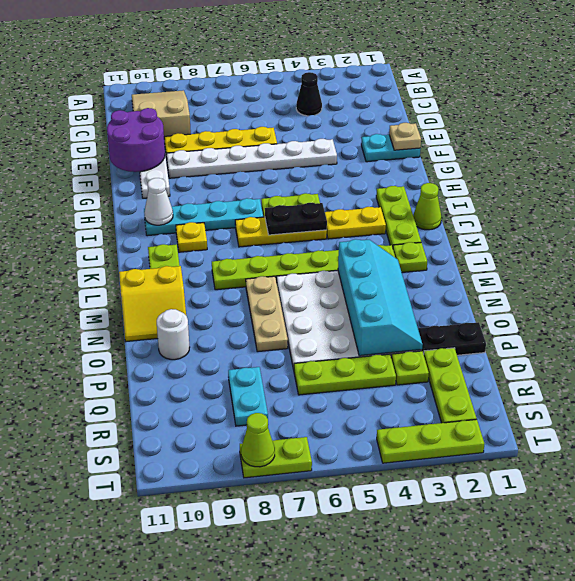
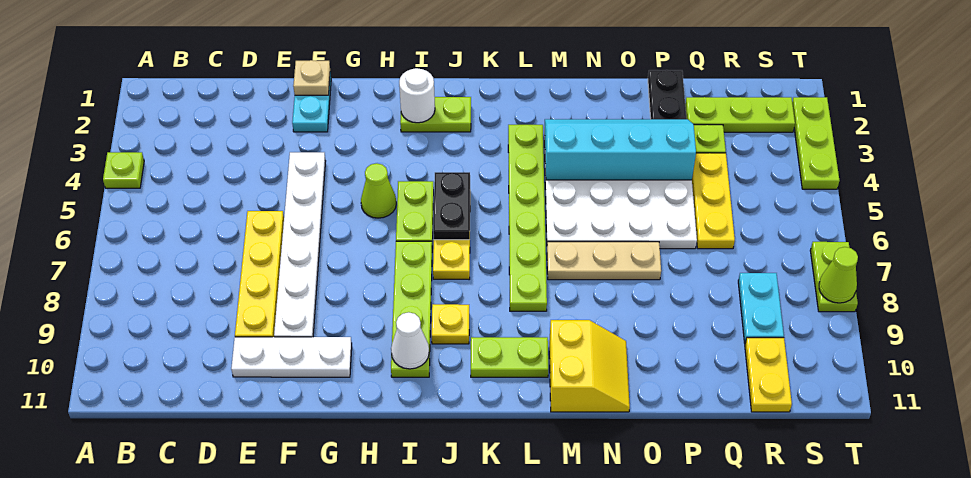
tan 2x3 slope [132,90,191,144] -> none
black 1x1 cone [296,72,322,116] -> none
purple 2x2 round brick [107,108,165,172] -> none
lime 1x3 plate [376,186,421,247] -> lime 1x2 plate [400,97,471,132]
cyan 1x4 plate [144,198,263,236] -> lime 1x4 plate [391,241,432,377]
lime 1x1 cone [413,183,441,230] -> lime 1x1 cone moved to [361,163,396,218]
yellow 1x2 plate [325,207,386,239] -> yellow 1x2 plate moved to [745,338,792,412]
lime 1x1 plate [393,242,427,272] -> lime 1x1 plate moved to [103,152,144,188]
white 1x1 round brick [157,309,190,360] -> white 1x1 round brick moved to [399,68,435,123]
lime 1x3 plate [294,354,396,395] -> yellow 1x3 plate [692,153,735,249]
cyan 1x2 plate [228,367,268,426] -> cyan 1x2 plate turned to [738,273,784,343]

